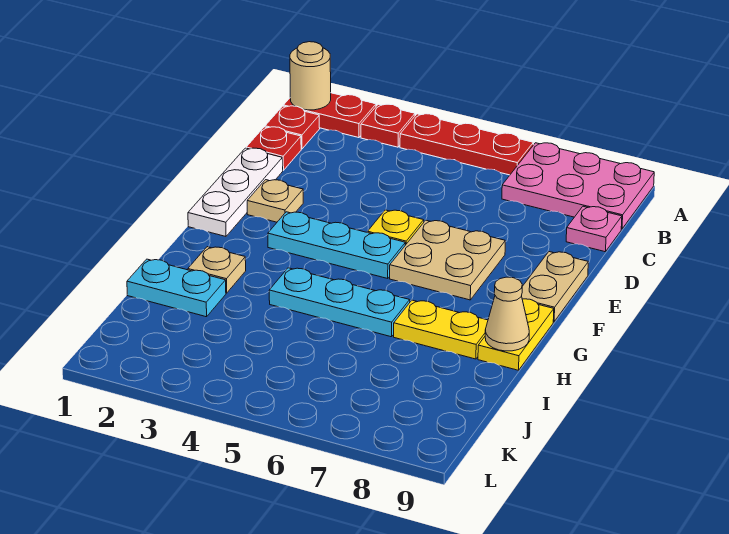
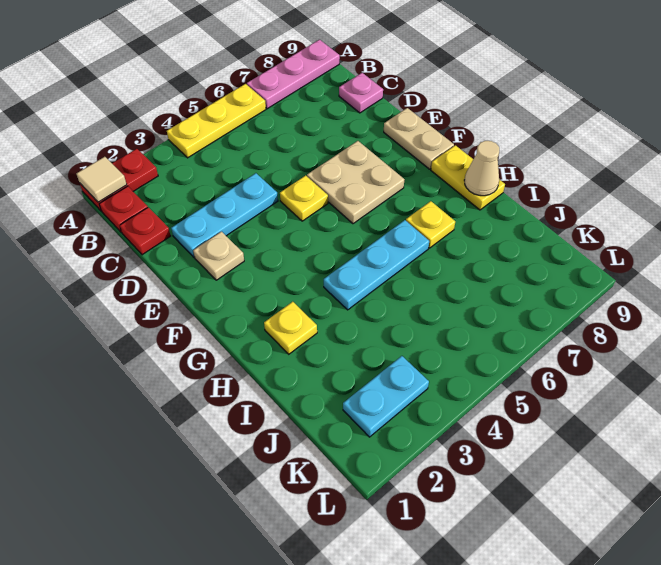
tan 1x1 round brick [290,42,331,110] -> tan 1x1 tile [76,157,127,202]
red 1x1 plate [361,104,415,147] -> none
red 1x3 plate [400,114,533,175] -> yellow 1x3 plate [167,84,266,158]
pink 2x3 plate [502,143,654,229] -> pink 1x3 plate [247,40,340,109]
white 1x3 plate [188,148,283,236] -> none
cyan 1x3 plate [268,212,405,278] -> cyan 1x3 plate moved to [171,173,278,257]
tan 1x1 plate [188,247,246,293] -> yellow 1x1 plate [264,302,317,354]
yellow 1x2 plate [394,300,488,359] -> yellow 1x1 plate [406,201,455,248]
cyan 1x2 plate [127,259,226,317] -> cyan 1x2 plate moved to [343,356,429,437]

